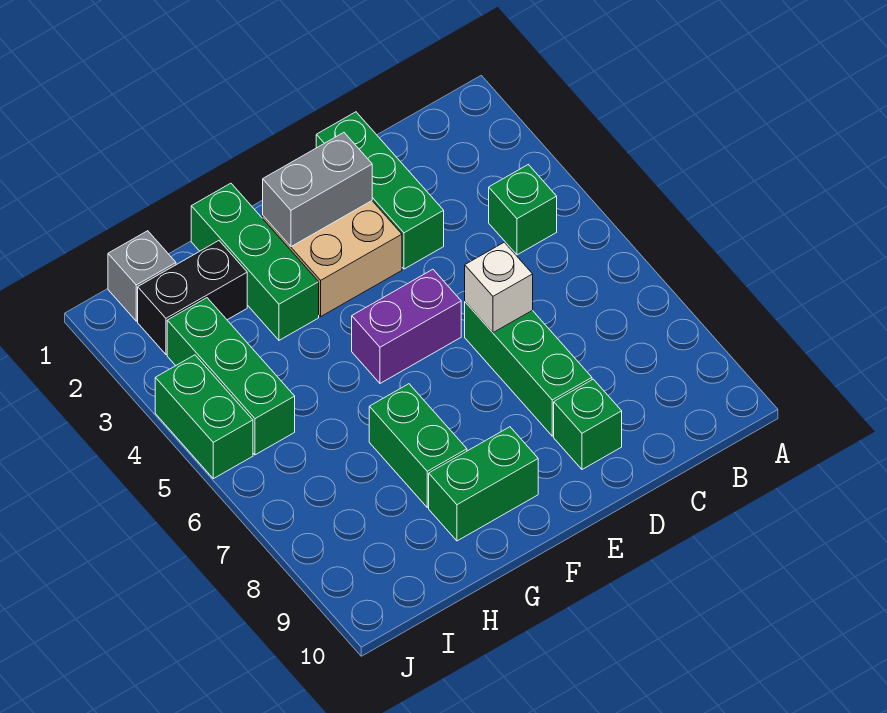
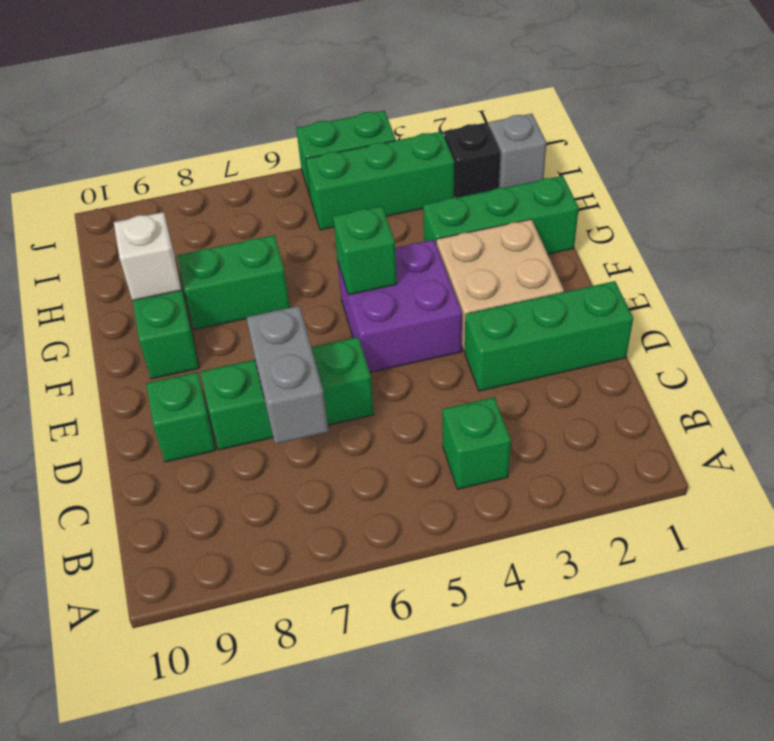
white 1x1 brick [465,242,533,333] -> white 1x1 brick moved to [114,212,182,301]
grey 1x2 brick [263,133,372,247] -> grey 1x2 brick moved to [247,306,329,444]
purple 1x2 brick [352,269,461,383] -> purple 2x2 brick [338,240,462,372]
none -> green 1x1 brick [333,206,397,295]
black 1x2 brick [138,241,247,355] -> black 1x1 brick [444,123,501,198]

